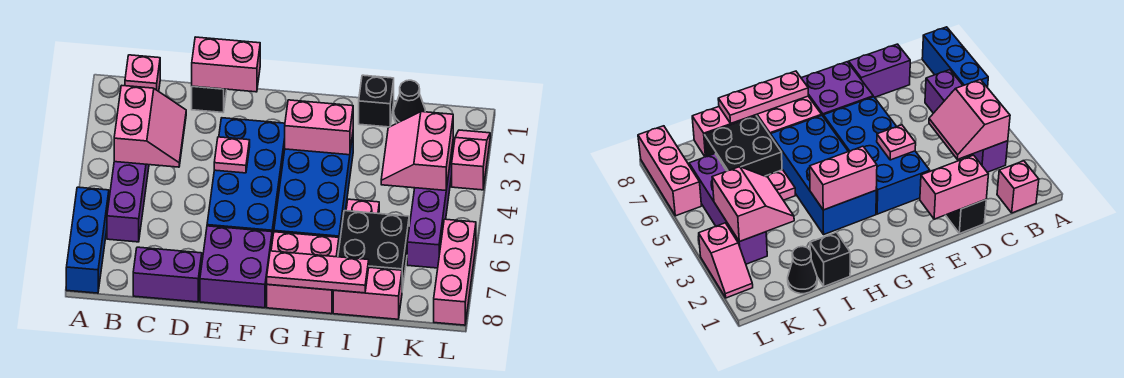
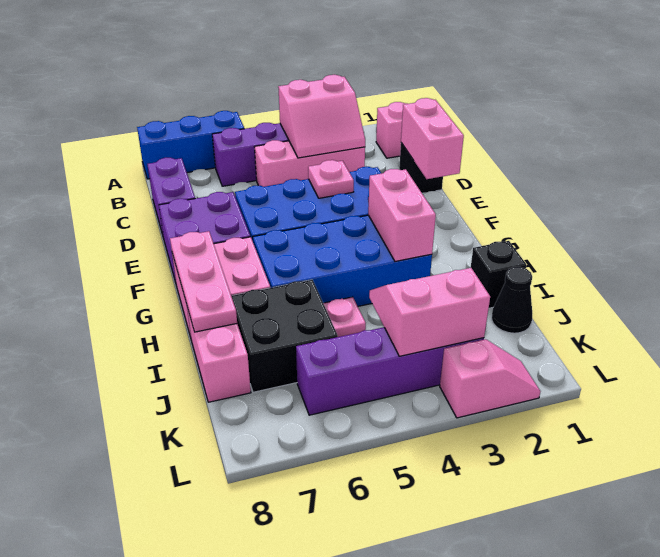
pink 1x3 brick [434,219,476,325] -> pink 1x3 brick moved to [255,140,365,187]

